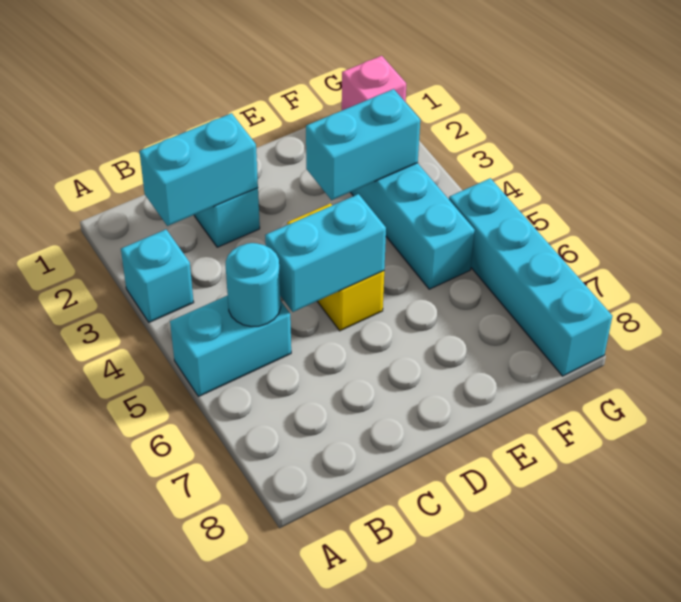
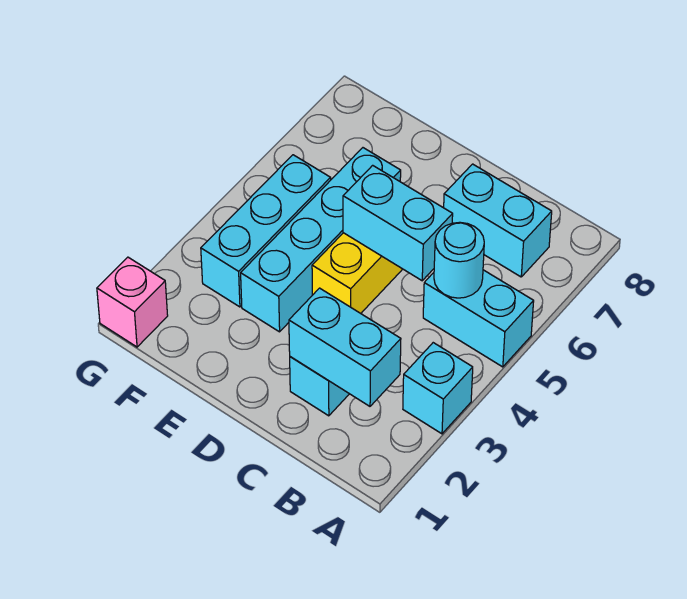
cyan 1x2 brick [306,89,420,200] -> cyan 1x2 brick moved to [444,164,552,277]
cyan 1x4 brick [449,178,612,376] -> cyan 1x4 brick moved to [241,148,401,332]

